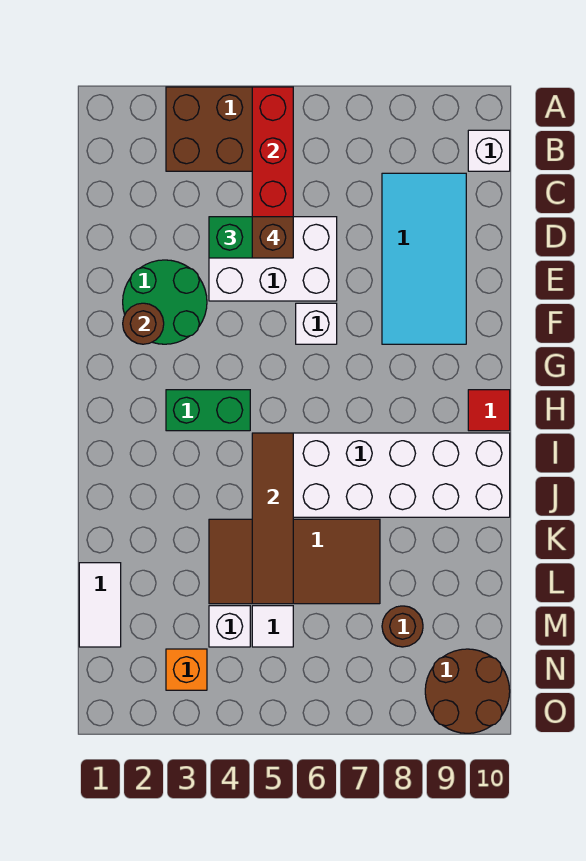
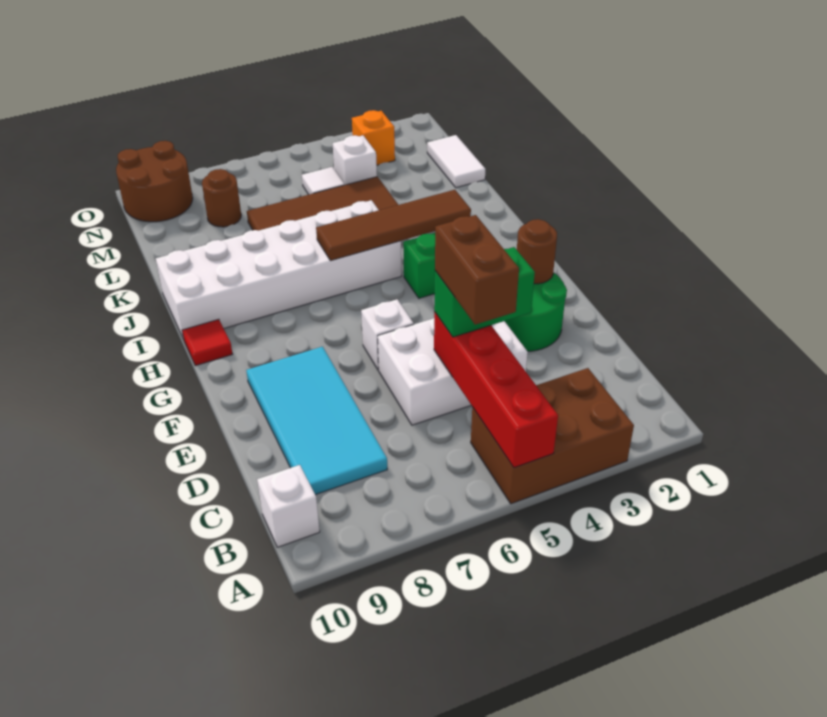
brown 1x1 brick [252,217,293,258] -> brown 1x2 brick [435,215,519,325]
brown 1x4 tile [252,433,293,604] -> brown 1x4 tile turned to [316,190,471,261]

